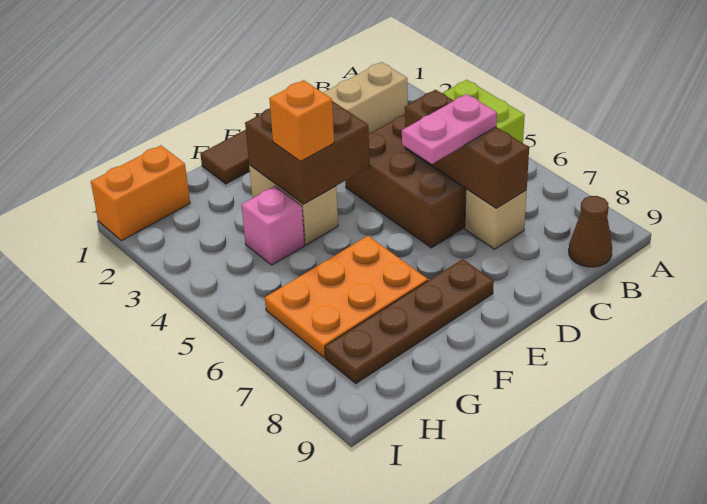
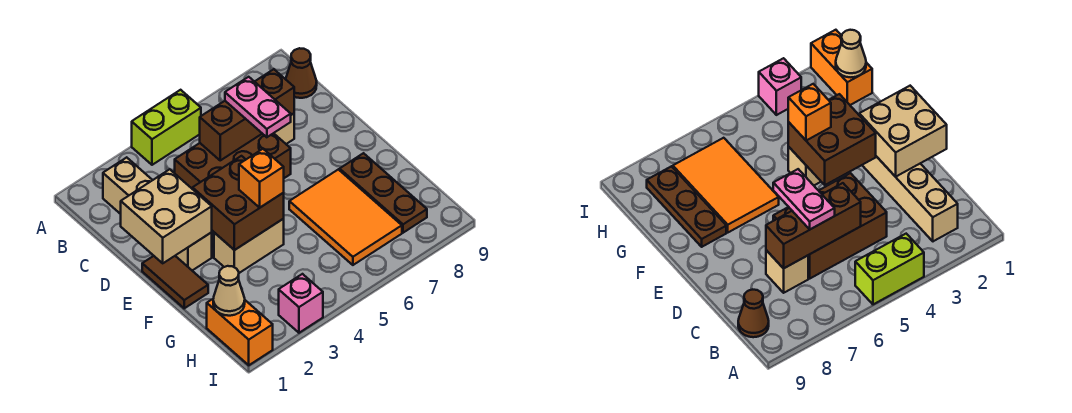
none -> tan 2x2 brick [121,169,212,263]
brown 1x4 plate [325,259,494,384] -> brown 1x3 plate [340,153,427,233]
orange 2x3 plate [265,236,428,358] -> orange 2x3 tile [289,169,402,265]
pink 1x1 brick [241,186,305,265] -> pink 1x1 brick moved to [279,274,323,333]
none -> tan 1x1 cone [213,266,245,316]

